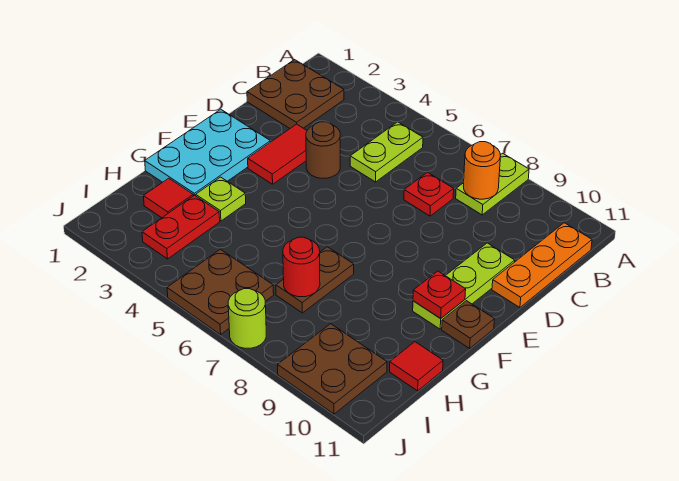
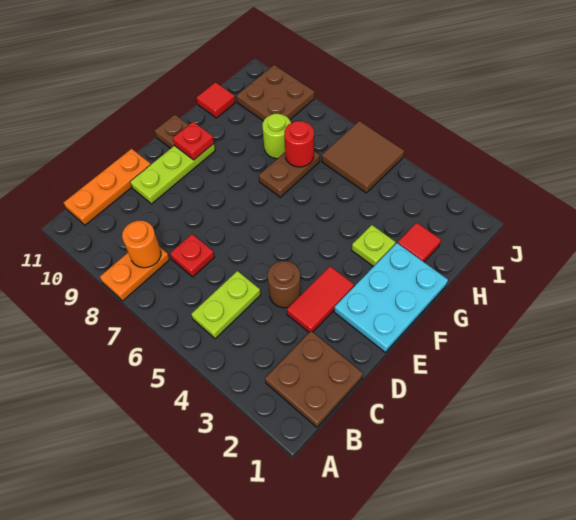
lime 1x2 plate [456,153,529,215] -> orange 1x2 plate [100,247,170,301]
red 1x2 plate [142,195,220,259] -> none
brown 2x2 plate [167,249,274,335] -> brown 2x2 tile [322,121,404,193]
lime 1x1 round brick [228,289,266,348] -> lime 1x1 round brick moved to [262,114,291,159]

